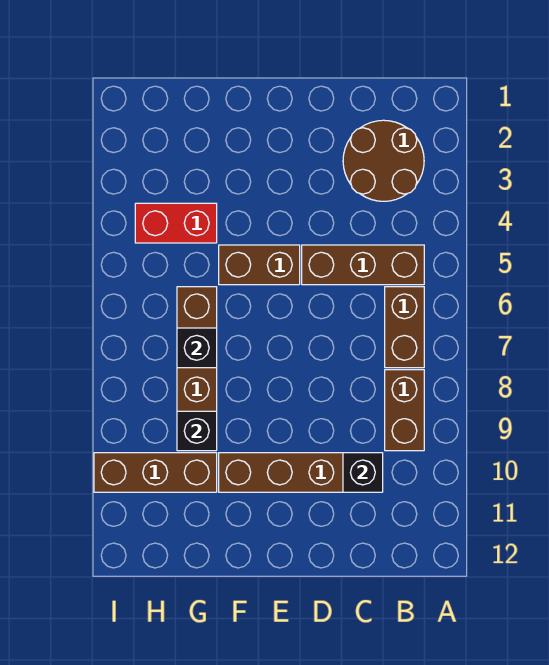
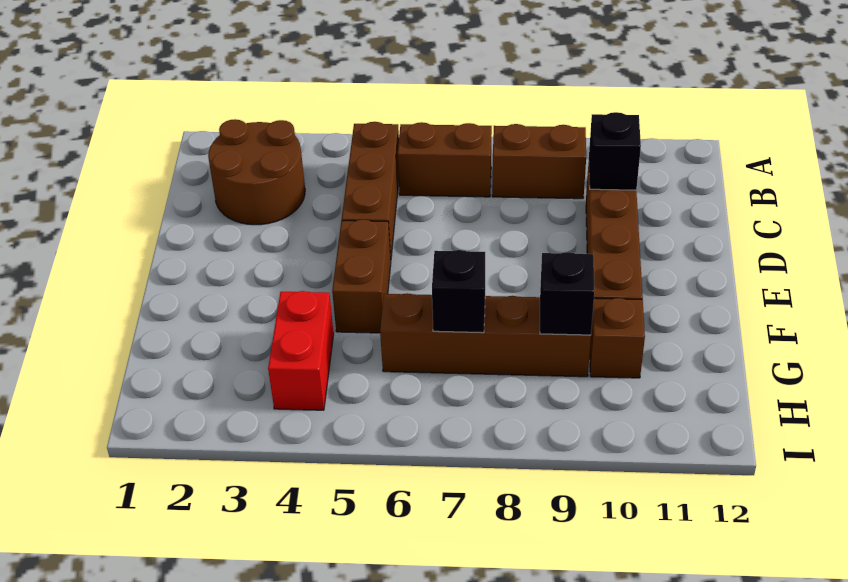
brown 1x3 brick [94,453,217,492] -> brown 1x1 brick [590,298,645,378]

